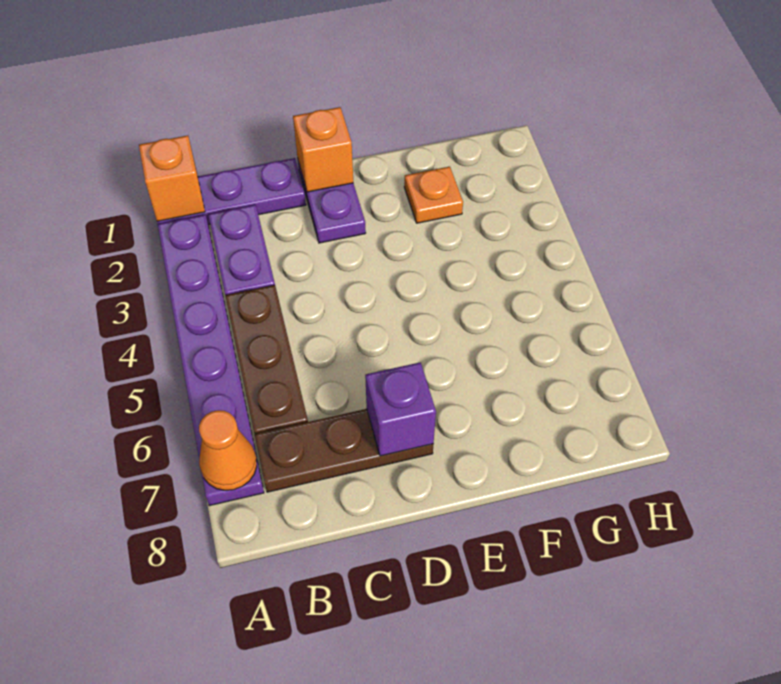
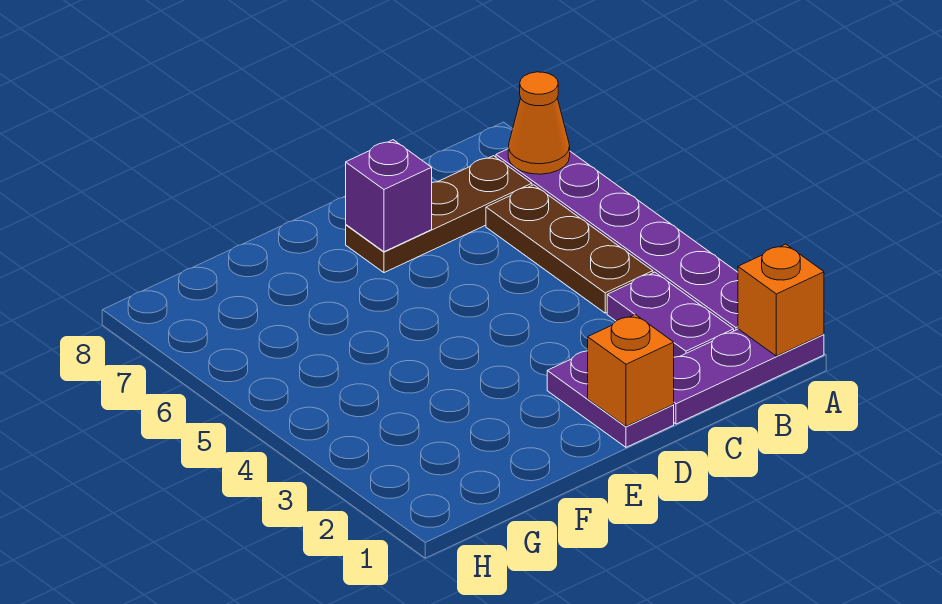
orange 1x1 plate [404,167,463,223] -> none

